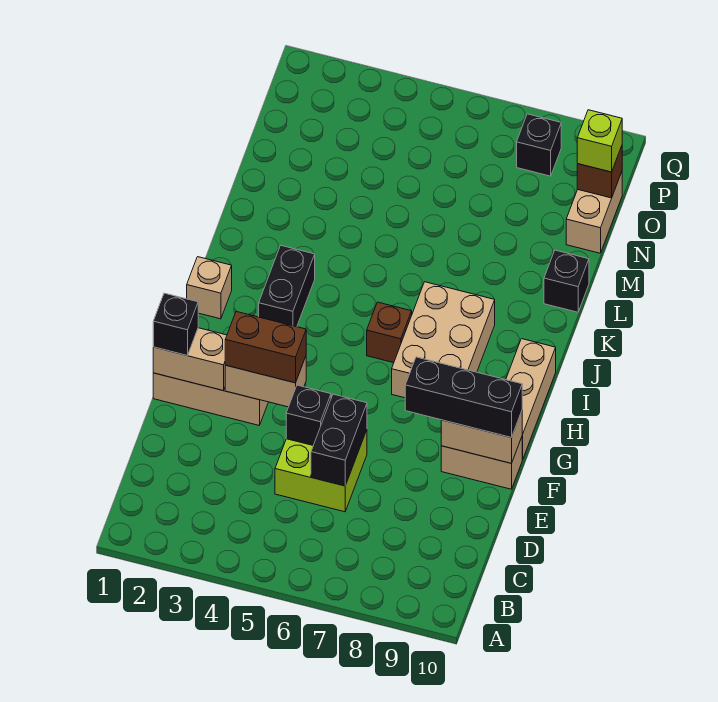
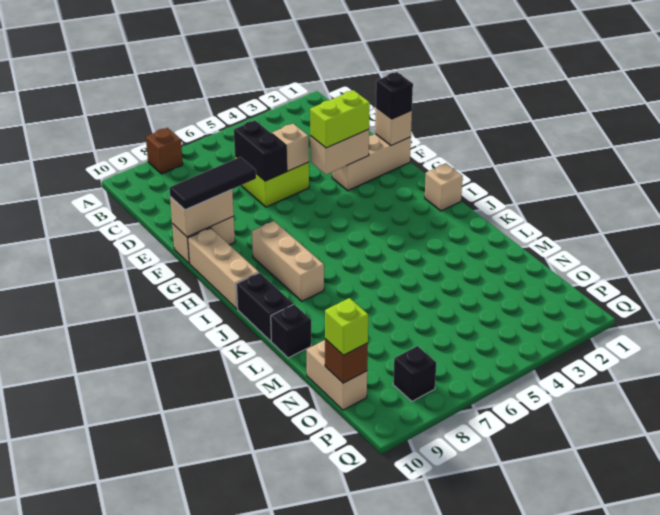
black 1x1 brick [286,385,331,445] -> tan 1x1 brick [272,124,309,171]
tan 1x2 brick [153,328,227,391] -> tan 1x1 brick [375,108,412,146]
brown 1x2 brick [225,311,306,383] -> lime 1x2 brick [310,90,370,148]
black 1x3 brick [405,357,522,438] -> black 1x3 tile [169,157,256,210]
tan 2x3 brick [392,282,495,398] -> tan 1x3 brick [252,221,324,301]
black 1x2 brick [259,246,315,327] -> black 1x2 brick moved to [236,273,293,341]
brown 1x1 brick [367,302,412,363] -> brown 1x1 brick moved to [146,128,183,174]

